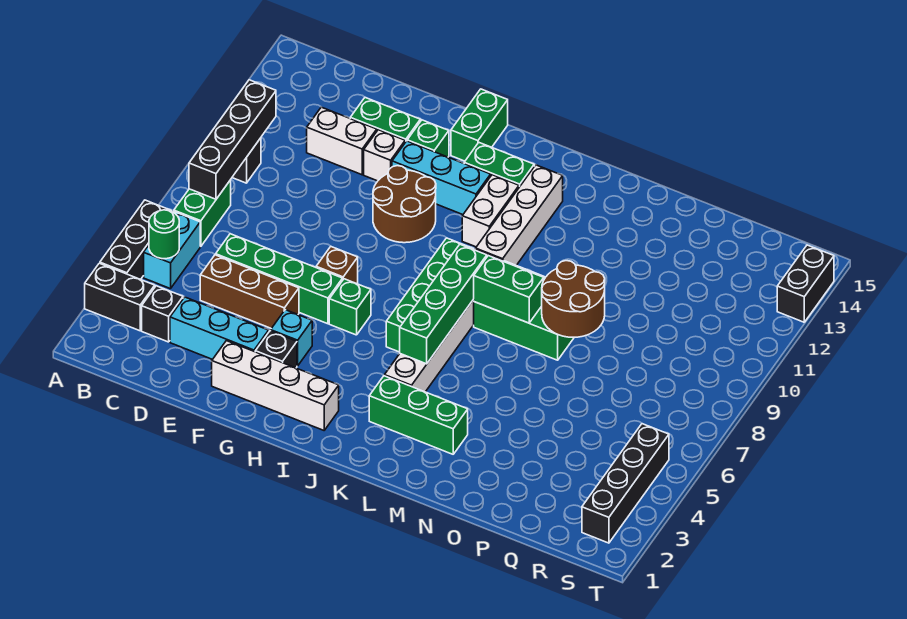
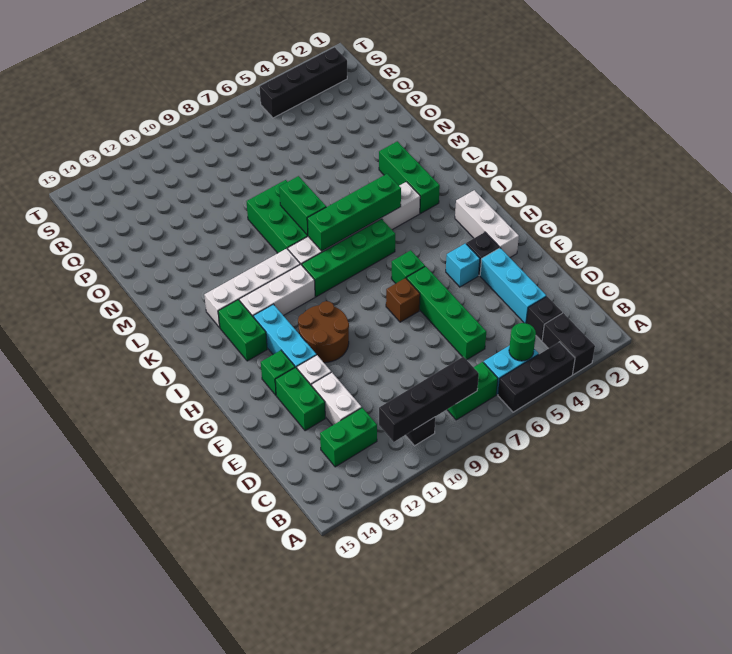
brown 1x3 brick [200,255,299,328] -> none
white 1x4 brick [212,341,339,430] -> white 1x3 brick [455,190,519,257]
green 1x2 brick [451,89,508,161] -> green 1x2 brick moved to [320,408,377,467]
white 1x2 brick [462,175,519,247] -> white 1x3 brick [239,264,315,317]
brown 2x2 round brick [542,261,605,337] -> none
black 1x2 brick [777,245,834,322] -> none

